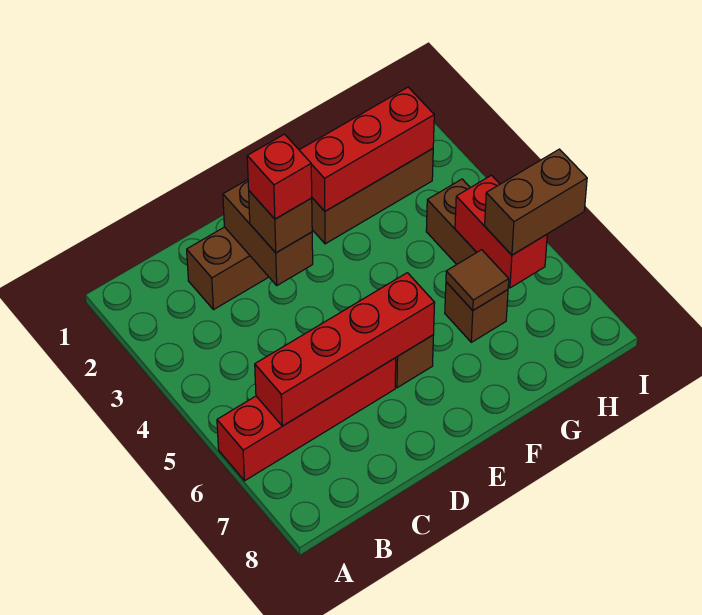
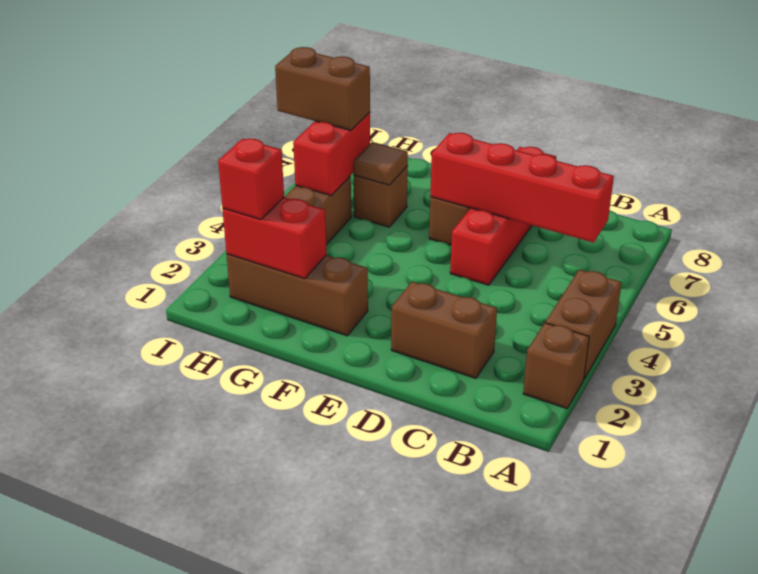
red 1x4 brick [217,358,396,481] -> red 1x4 brick turned to [450,147,556,285]
brown 1x2 brick [223,180,313,285] -> brown 1x2 brick moved to [546,269,622,379]
brown 1x1 brick [249,191,312,253] -> brown 1x1 brick moved to [523,323,589,409]
red 1x1 brick [247,134,312,219] -> red 1x1 brick moved to [218,139,284,220]
red 1x3 brick [300,87,434,211] -> red 1x2 brick [223,198,327,279]

